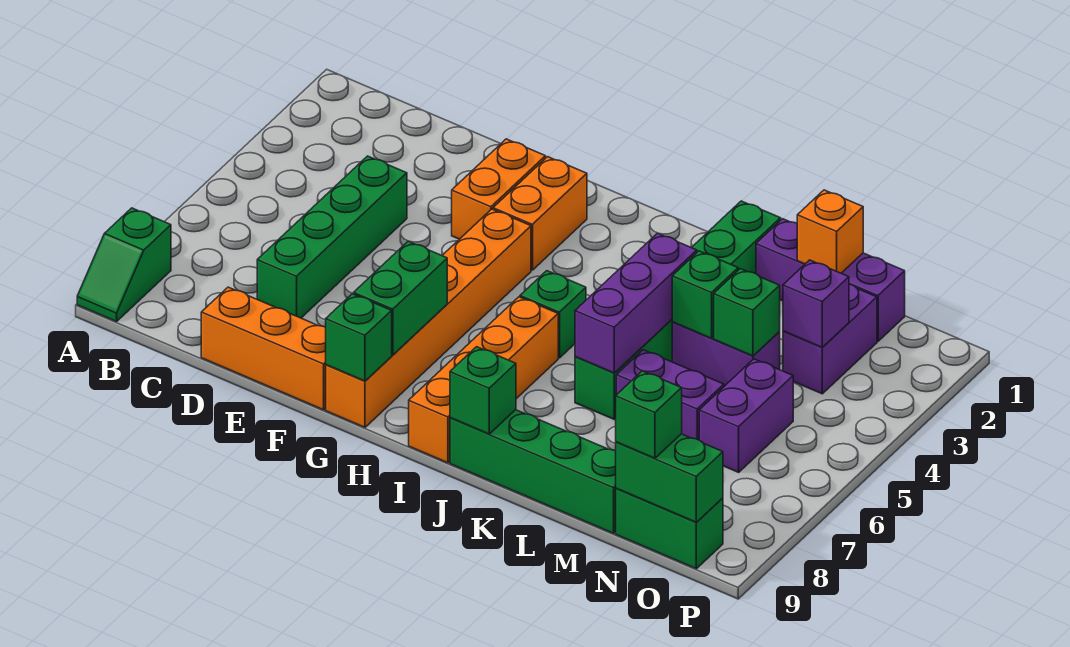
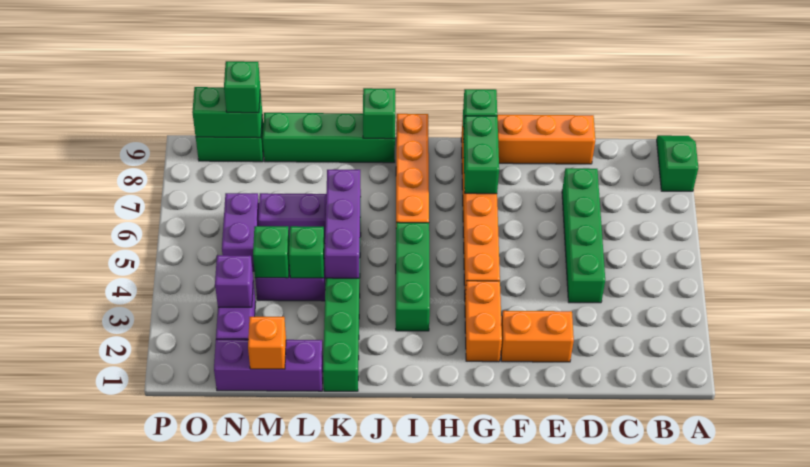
orange 1x2 brick [452,139,546,239] -> orange 1x2 brick turned to [501,311,574,362]
green 1x1 brick [520,271,586,358] -> green 1x3 brick [396,222,430,331]

